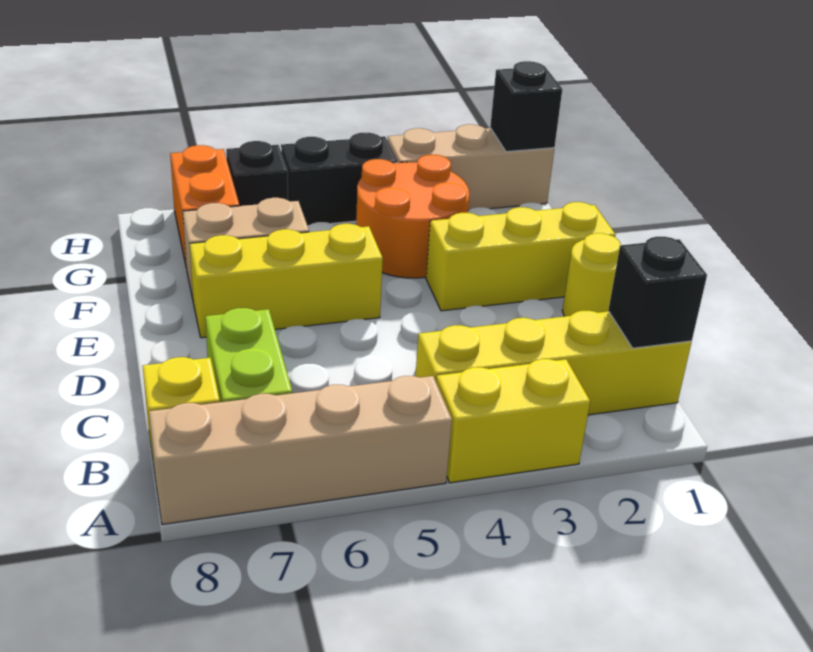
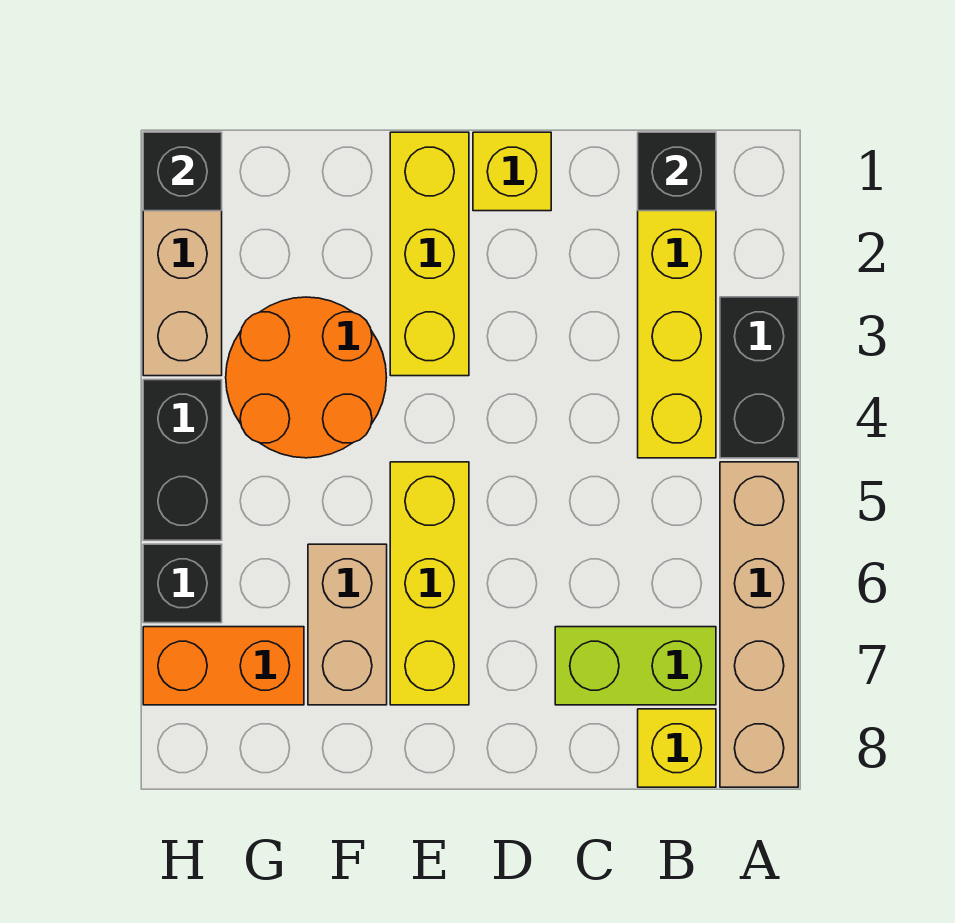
yellow 1x2 brick [436,359,590,483] -> black 1x2 brick [720,297,798,458]
yellow 1x1 round brick [562,233,621,316] -> yellow 1x1 brick [473,132,551,211]

